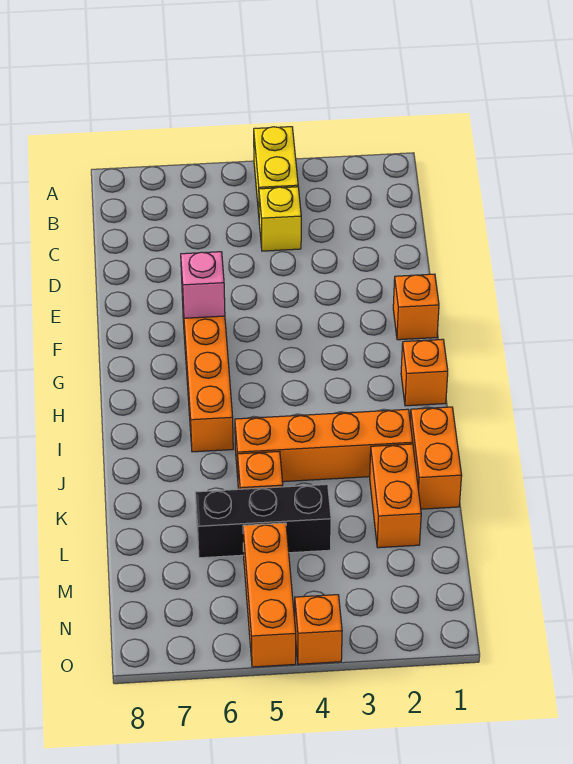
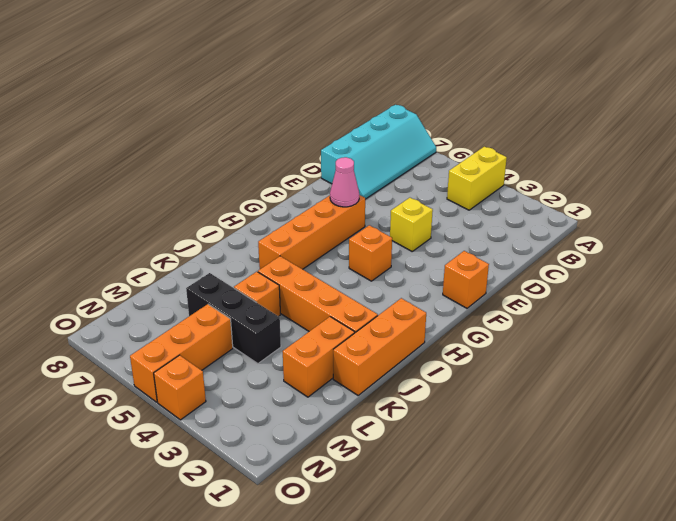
none -> cyan 2x4 slope [321,105,436,199]
yellow 1x1 brick [259,187,301,251] -> yellow 1x1 brick moved to [390,198,433,251]
pink 1x1 brick [181,252,225,318] -> pink 1x1 cone [330,157,359,207]
orange 1x1 brick [401,339,448,406] -> orange 1x1 brick moved to [349,225,392,281]
orange 1x2 brick [410,407,462,509] -> orange 1x3 brick [333,298,426,395]

